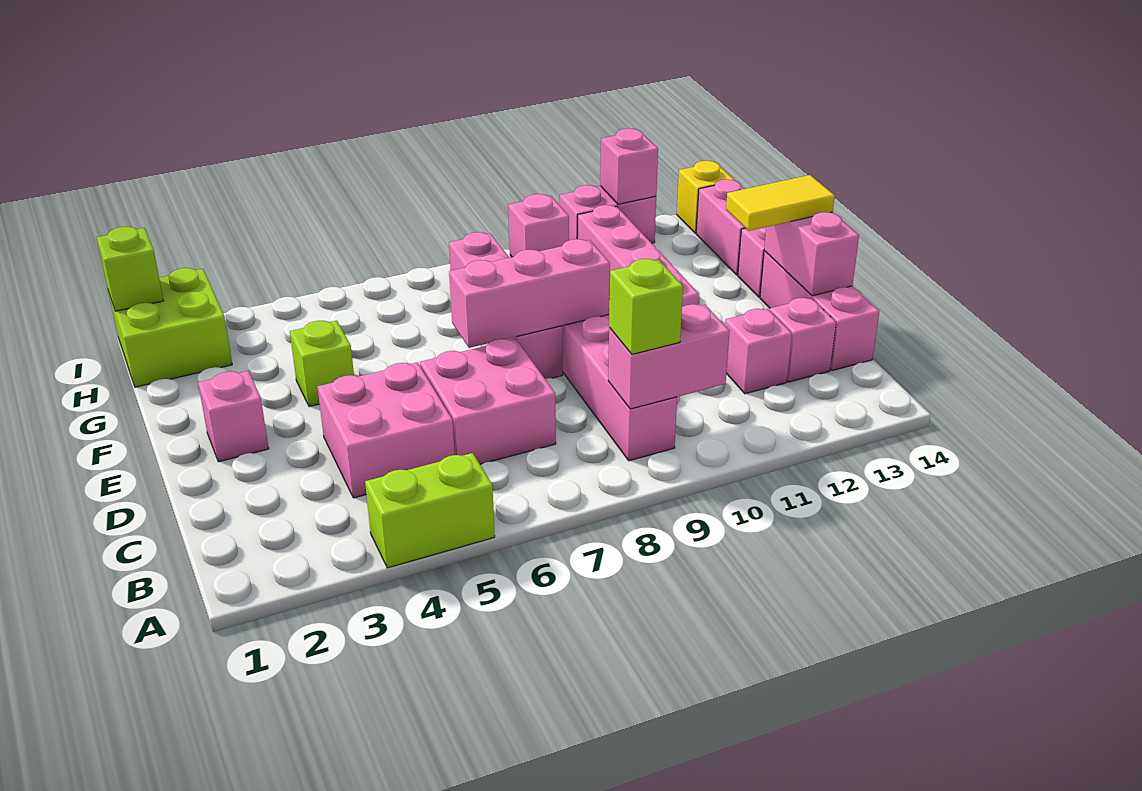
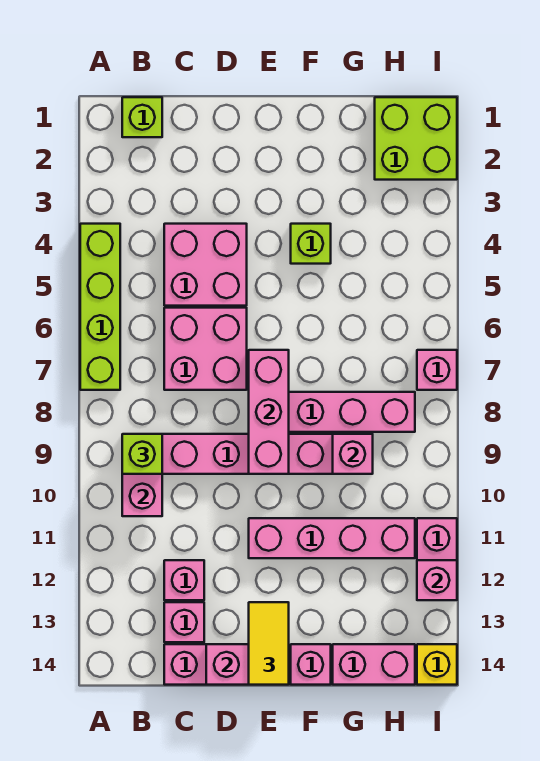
lime 1x2 brick [365,453,495,568] -> lime 1x4 brick [80,224,120,390]
pink 1x1 brick [198,371,269,462] -> pink 1x1 brick moved to [417,350,457,390]
lime 1x1 brick [96,227,163,311] -> lime 1x1 brick moved to [122,97,162,137]

